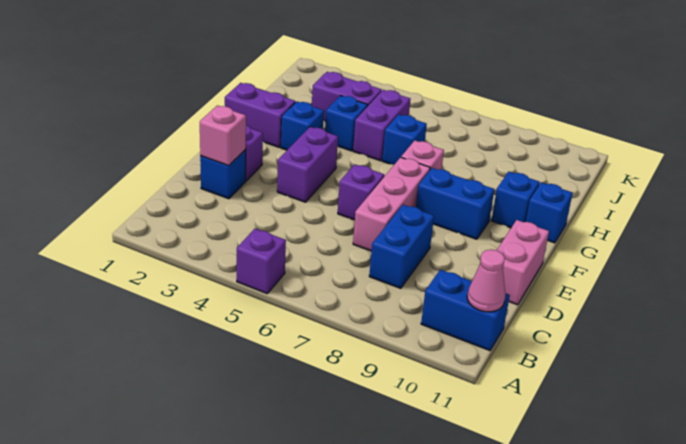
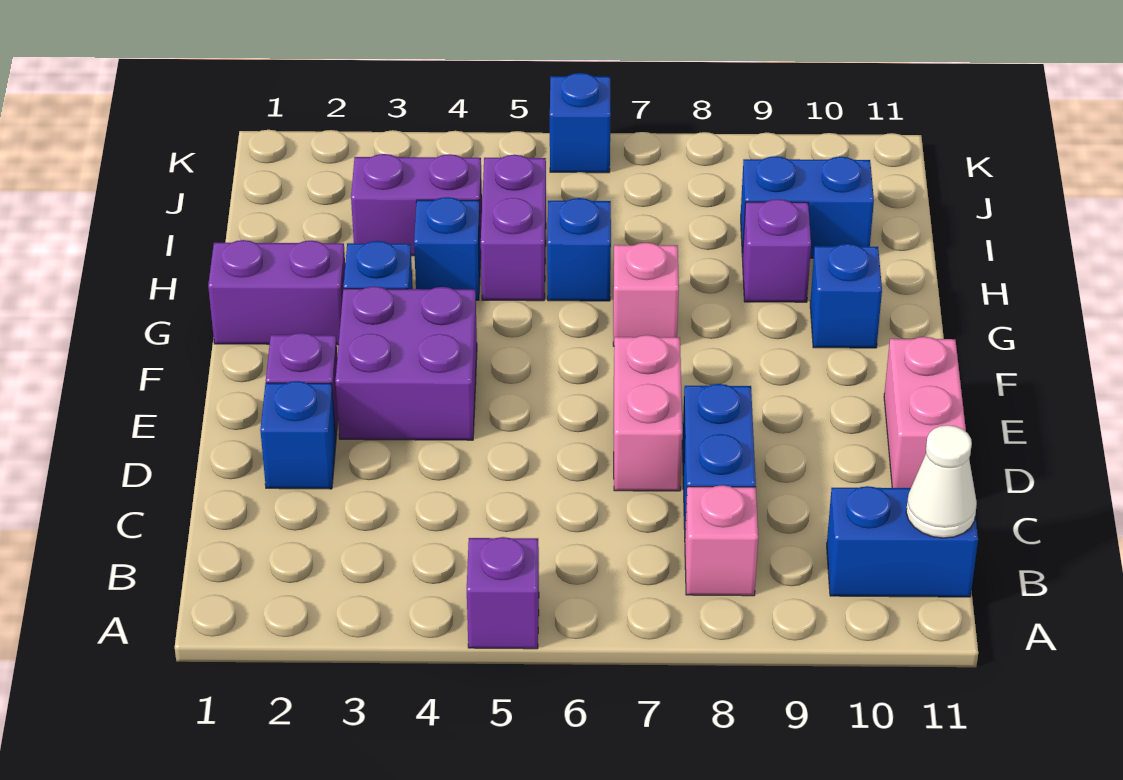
pink 1x1 cone [467,250,505,312] -> white 1x1 cone [906,425,977,538]
pink 1x1 brick [200,106,246,166] -> pink 1x1 brick moved to [685,485,758,596]
pink 1x3 brick [353,157,430,251] -> pink 1x2 brick [614,335,682,491]
purple 1x2 brick [277,127,338,202] -> purple 2x2 brick [335,286,477,440]
purple 1x1 brick [338,164,384,220] -> purple 1x1 brick moved to [742,199,811,302]
blue 1x2 brick [416,168,494,239] -> blue 1x2 brick moved to [741,156,874,258]
blue 1x1 brick [526,182,573,243] -> blue 1x1 brick moved to [550,73,611,173]

